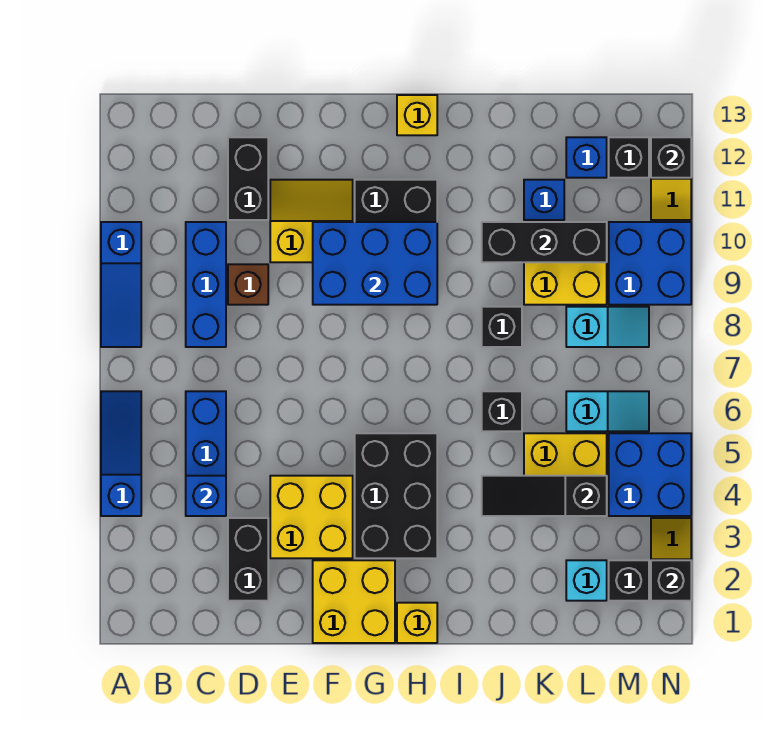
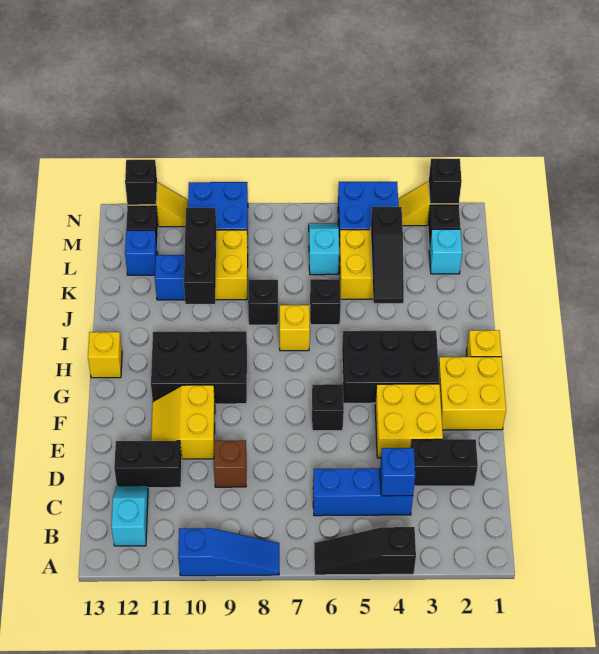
blue 1x3 slope [101,391,141,516] -> black 1x3 slope [314,527,416,575]
blue 1x3 brick [186,222,226,347] -> none
none -> black 1x1 brick [312,384,344,431]
blue 2x3 brick [313,222,437,305] -> none
none -> yellow 1x1 brick [280,305,310,351]
cyan 1x2 slope [566,307,649,347] -> cyan 1x2 slope moved to [111,485,148,546]

